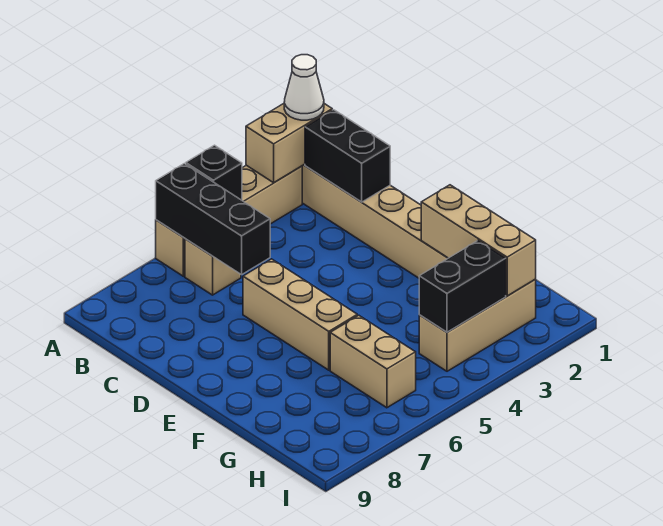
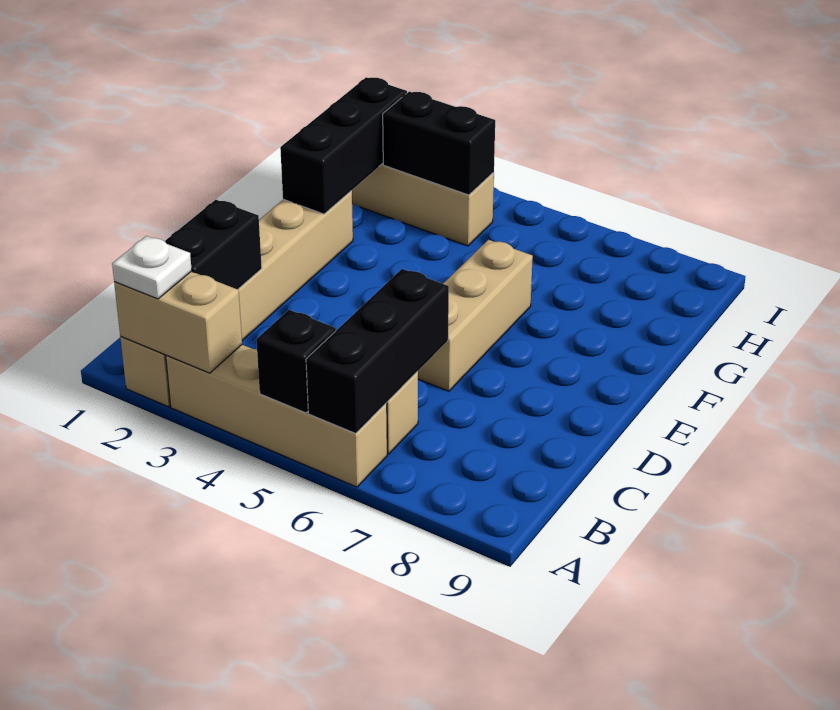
white 1x1 cone [284,55,324,120] -> white 1x1 plate [112,236,192,299]
tan 1x3 brick [421,185,536,296] -> black 1x3 brick [280,77,407,214]
tan 1x2 brick [330,315,416,408] -> none

